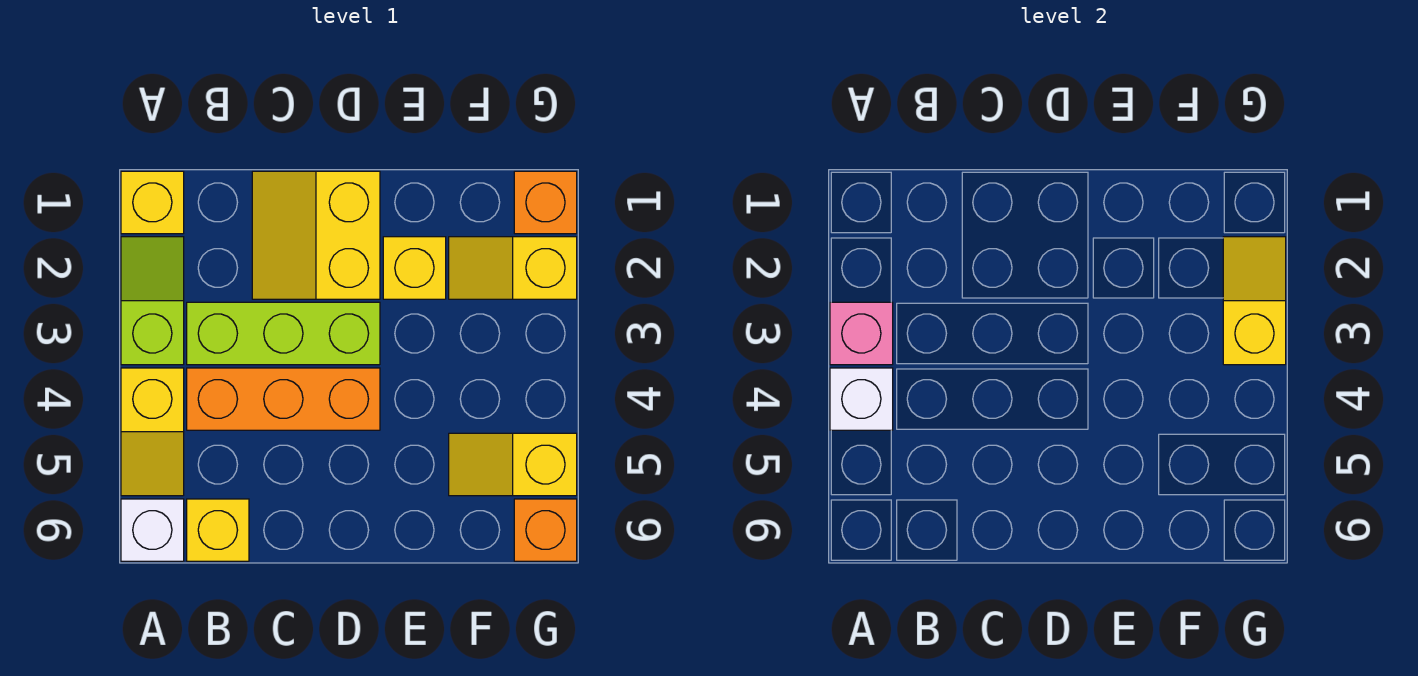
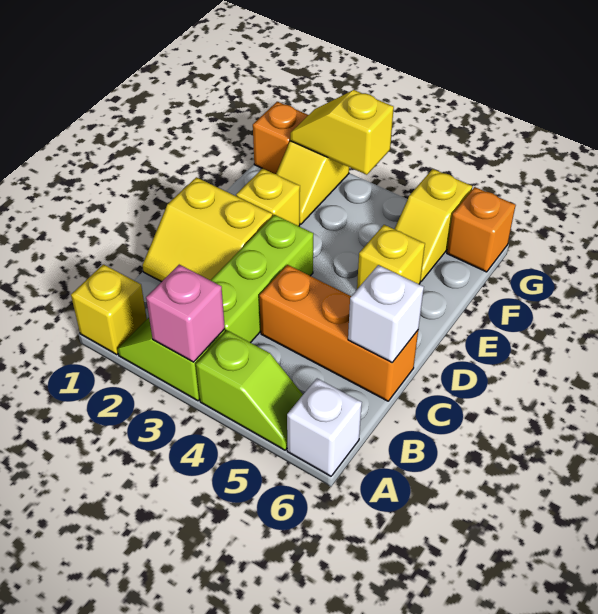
yellow 1x2 slope [121,368,184,496] -> lime 1x2 slope [196,331,303,450]
white 1x1 brick [830,368,893,430] -> white 1x1 brick moved to [348,265,424,363]
orange 1x3 brick [187,368,380,430] -> orange 1x3 brick turned to [259,265,418,401]
yellow 1x1 brick [187,499,249,561] -> yellow 1x1 brick moved to [357,225,425,289]

